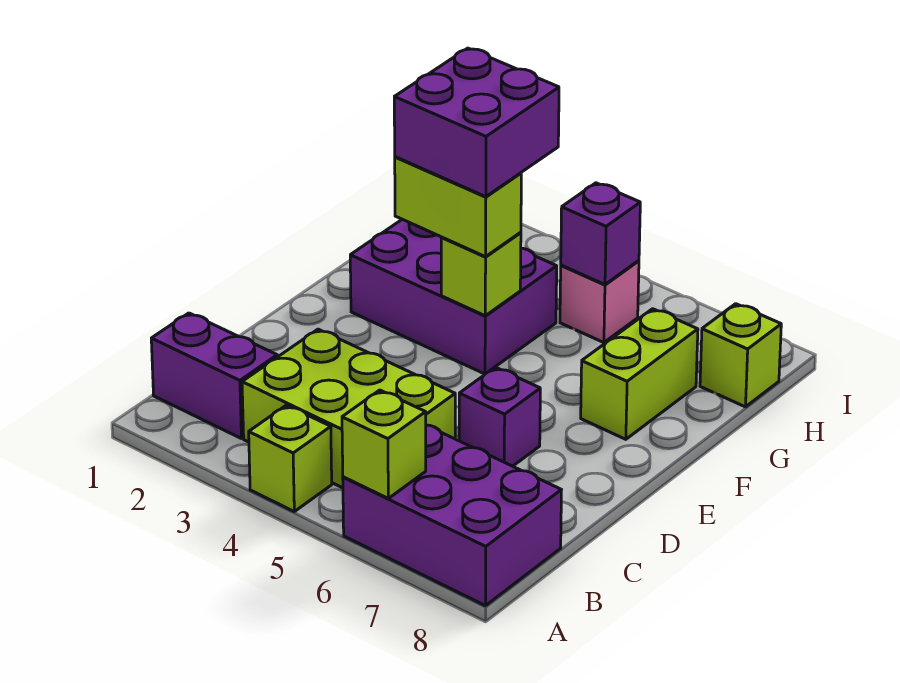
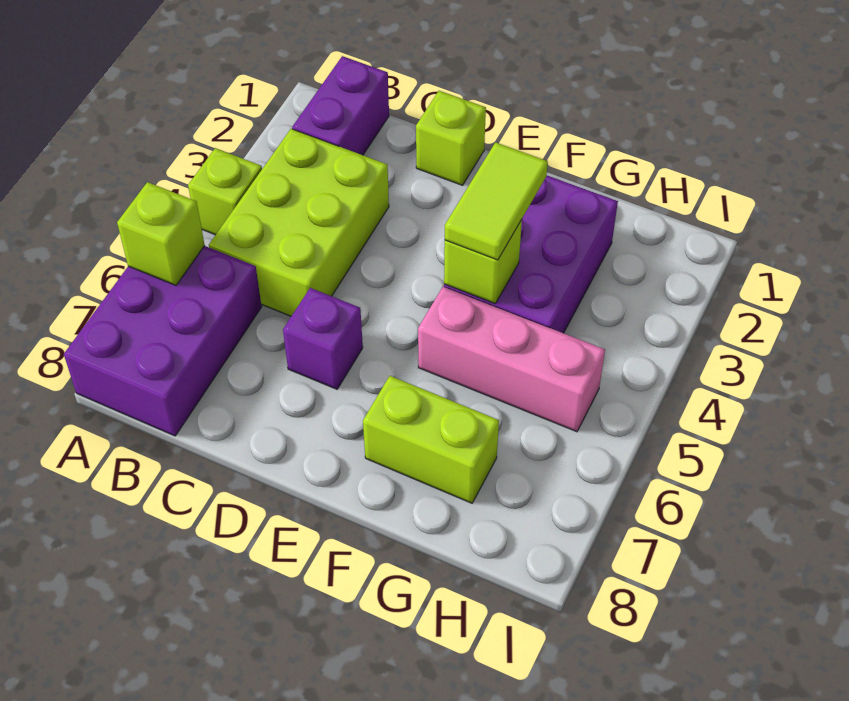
lime 1x2 brick [395,157,521,257] -> lime 1x2 tile [445,142,548,260]
purple 2x2 brick [394,48,559,197] -> none
pink 1x1 brick [560,261,639,343] -> pink 1x3 brick [418,287,605,432]
purple 1x1 brick [561,183,640,285] -> none
lime 1x1 brick [700,304,781,407] -> lime 1x1 brick moved to [416,91,486,185]

